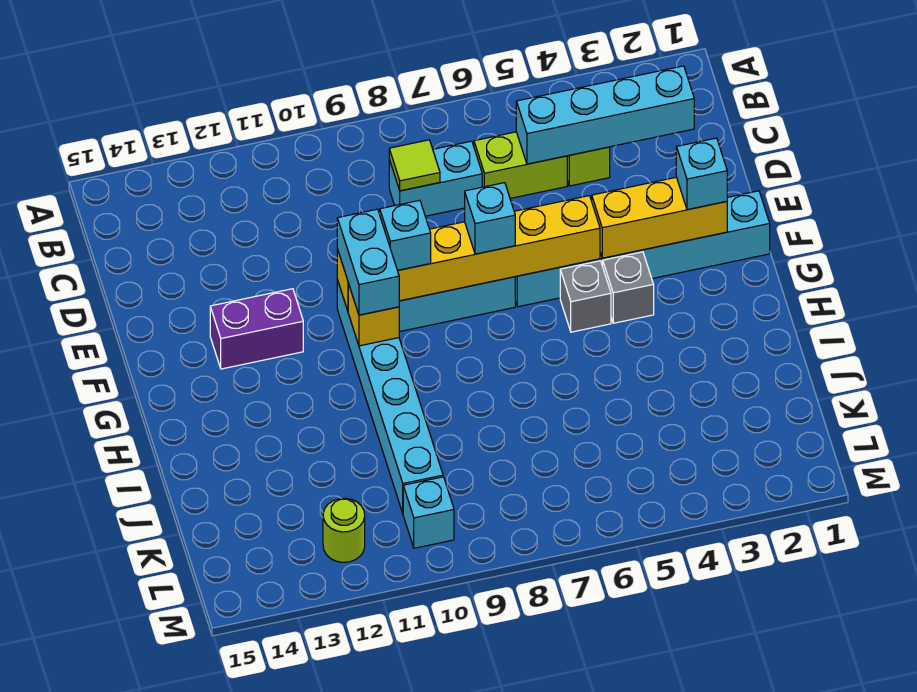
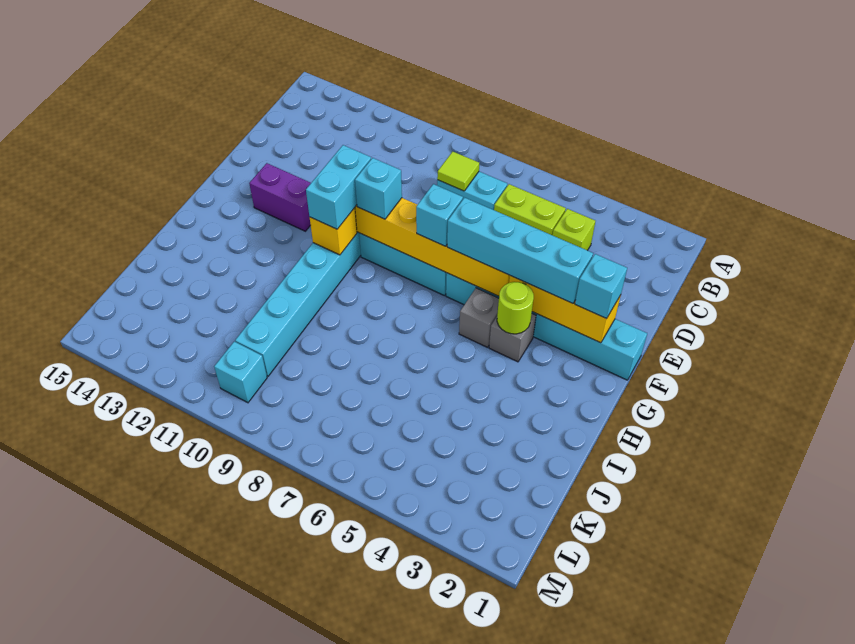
cyan 1x4 brick [516,66,694,164] -> cyan 1x4 brick moved to [447,198,593,303]
lime 1x1 round brick [323,498,365,562] -> lime 1x1 round brick moved to [497,282,534,334]

